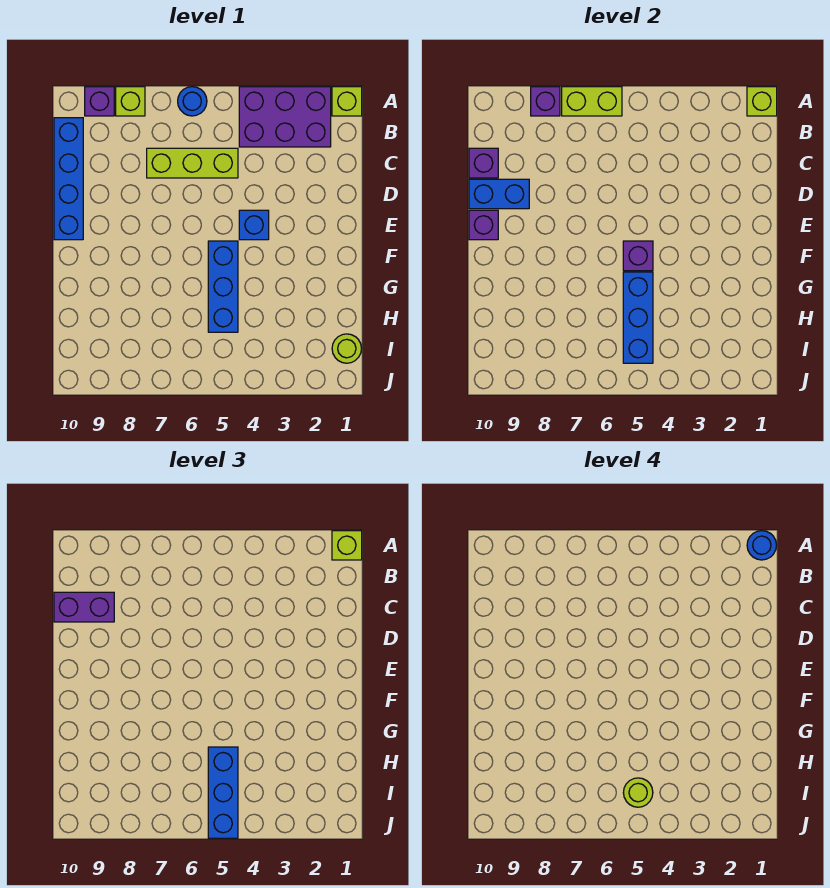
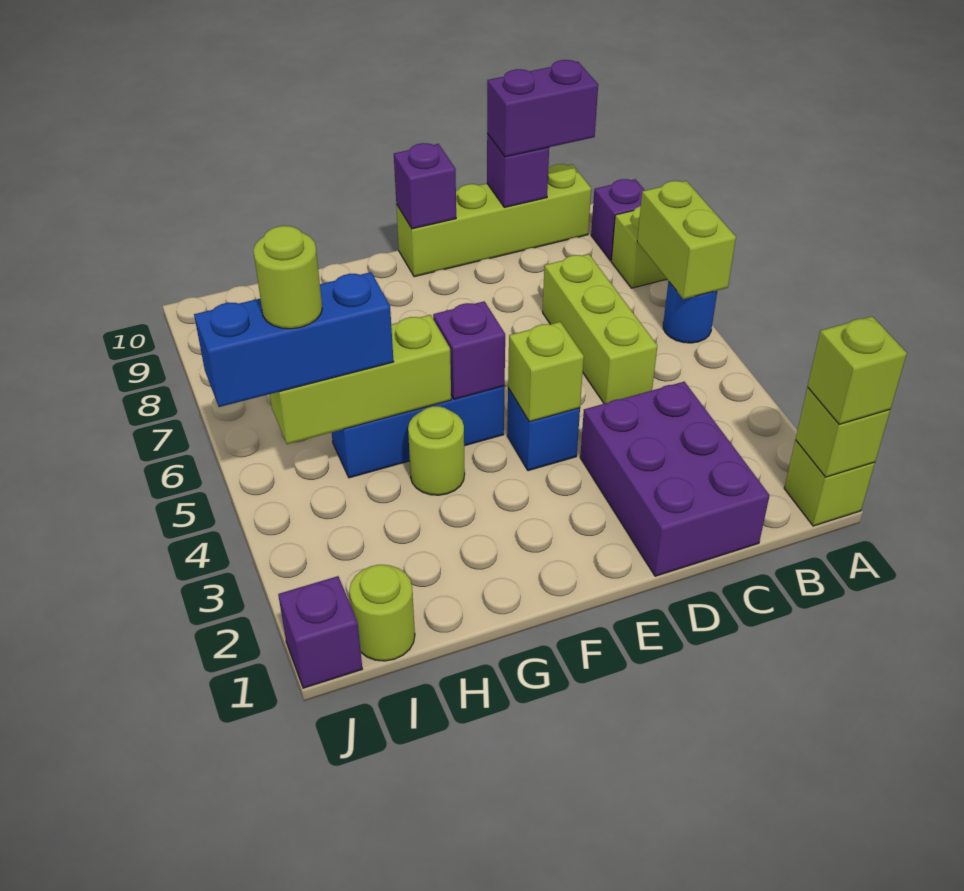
blue 1x1 round brick [747,531,776,560] -> none
purple 2x3 brick [239,87,331,147] -> purple 2x3 brick moved to [580,382,770,576]
purple 1x1 brick [531,87,560,116] -> purple 1x1 brick moved to [278,576,362,688]
blue 1x4 brick [54,118,83,240] -> lime 1x4 brick [396,164,591,277]
purple 1x2 brick [54,592,114,622] -> purple 1x2 brick turned to [487,60,598,157]
blue 1x2 brick [469,179,529,209] -> none
none -> lime 1x1 brick [508,322,584,422]
none -> lime 1x1 round brick [408,406,465,495]
blue 1x3 brick [623,272,653,363] -> lime 1x3 brick [270,315,451,444]

